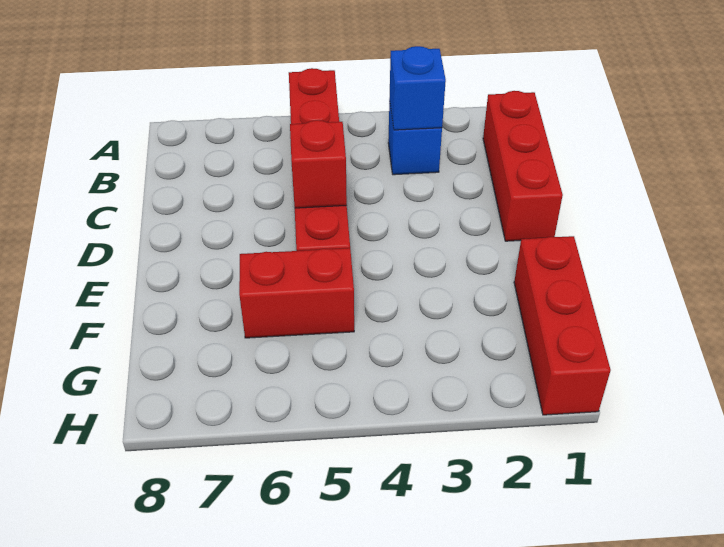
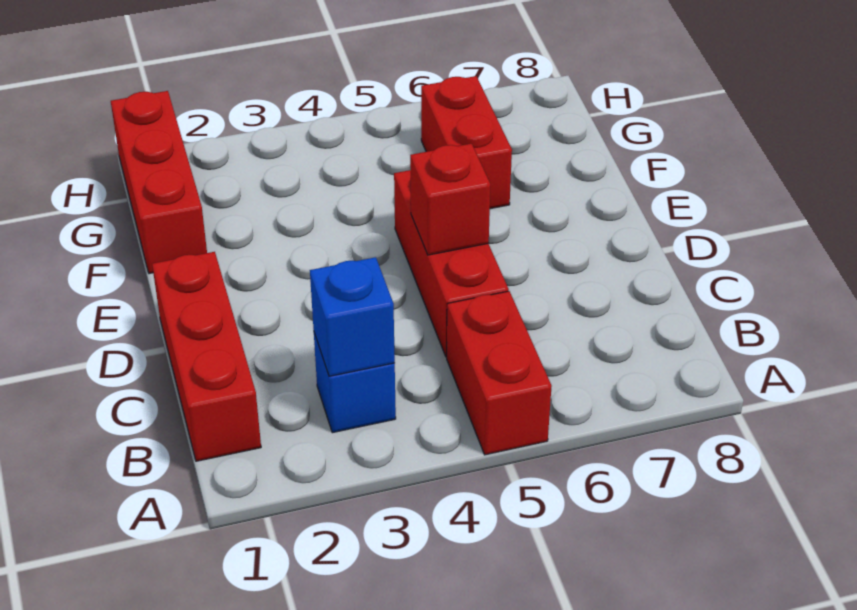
red 1x2 brick [239,248,354,338] -> red 1x2 brick turned to [421,76,512,209]

